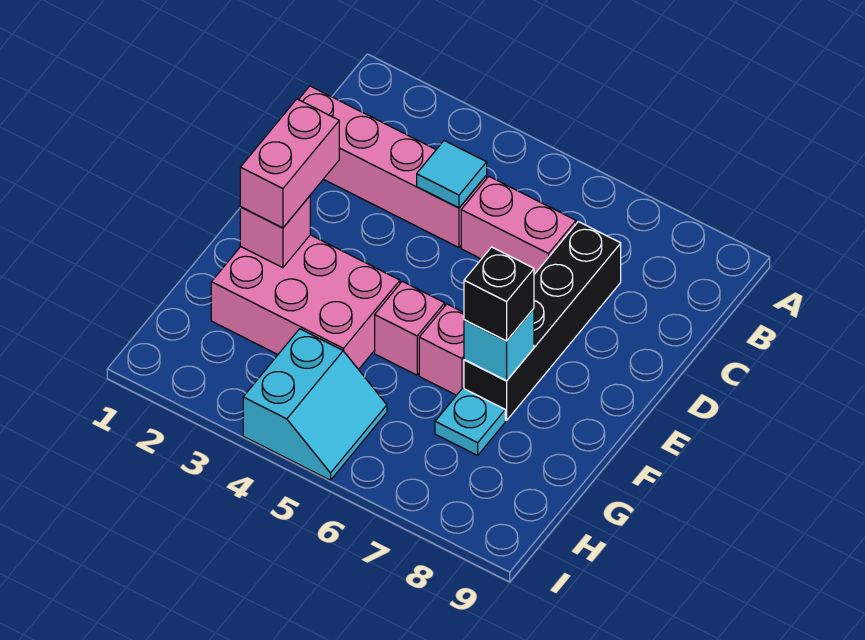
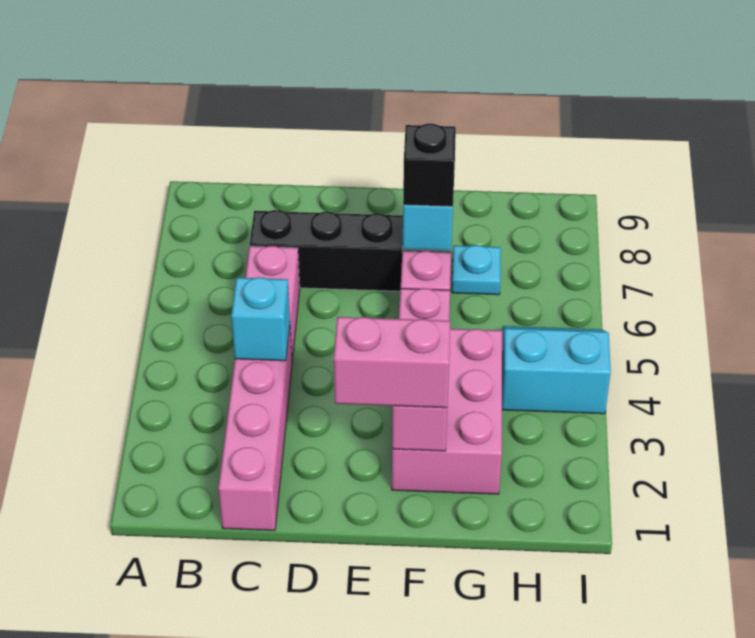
cyan 1x1 tile [417,141,487,208] -> cyan 1x1 brick [231,277,290,361]

